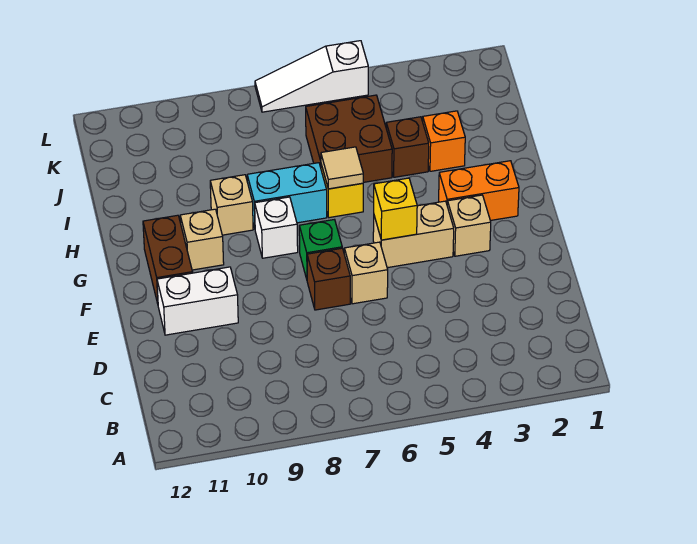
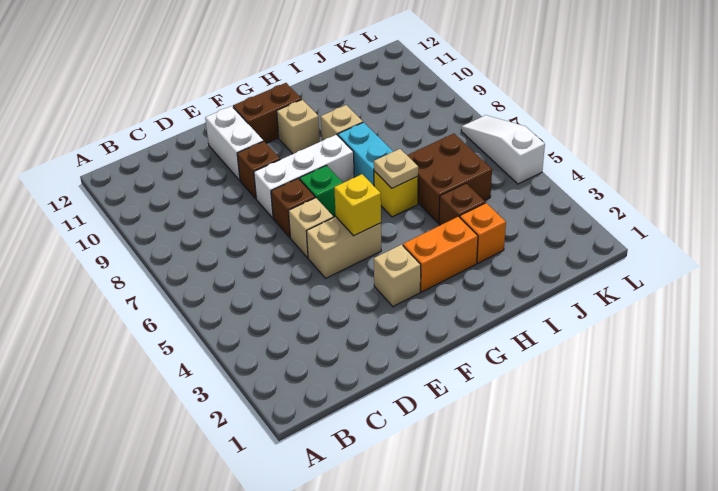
none -> brown 1x1 brick [237,141,280,199]
tan 1x2 brick [373,201,454,268] -> tan 1x2 brick turned to [306,217,381,278]
orange 1x2 brick [439,161,519,221] -> orange 1x2 brick turned to [403,217,478,292]
white 1x1 brick [255,197,298,258] -> white 1x3 brick [254,135,354,218]
tan 1x1 tile [321,147,363,189] -> tan 1x1 plate [374,149,418,188]

